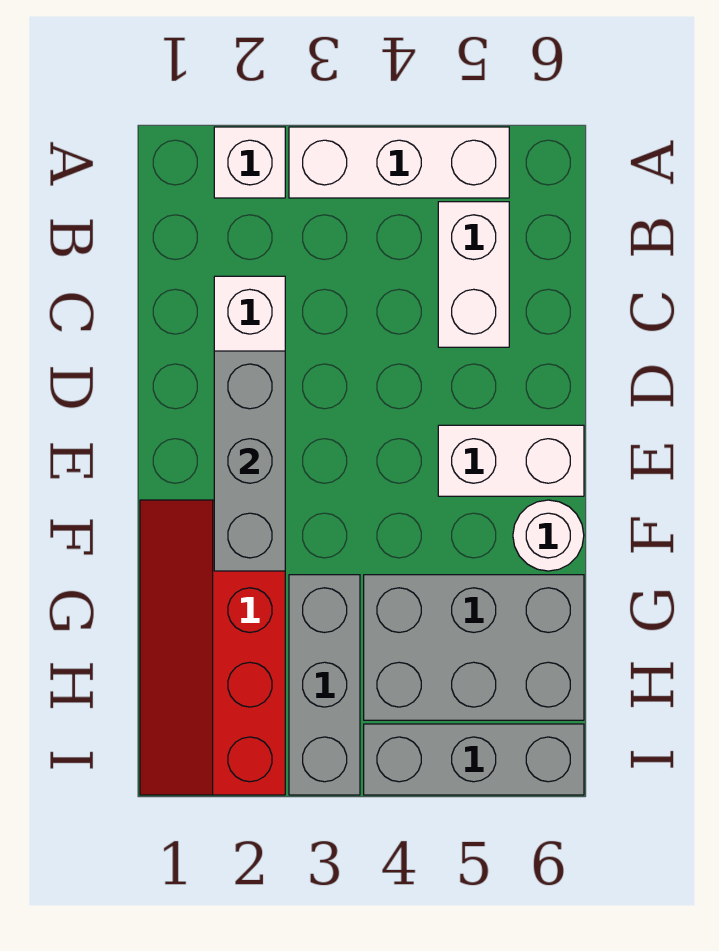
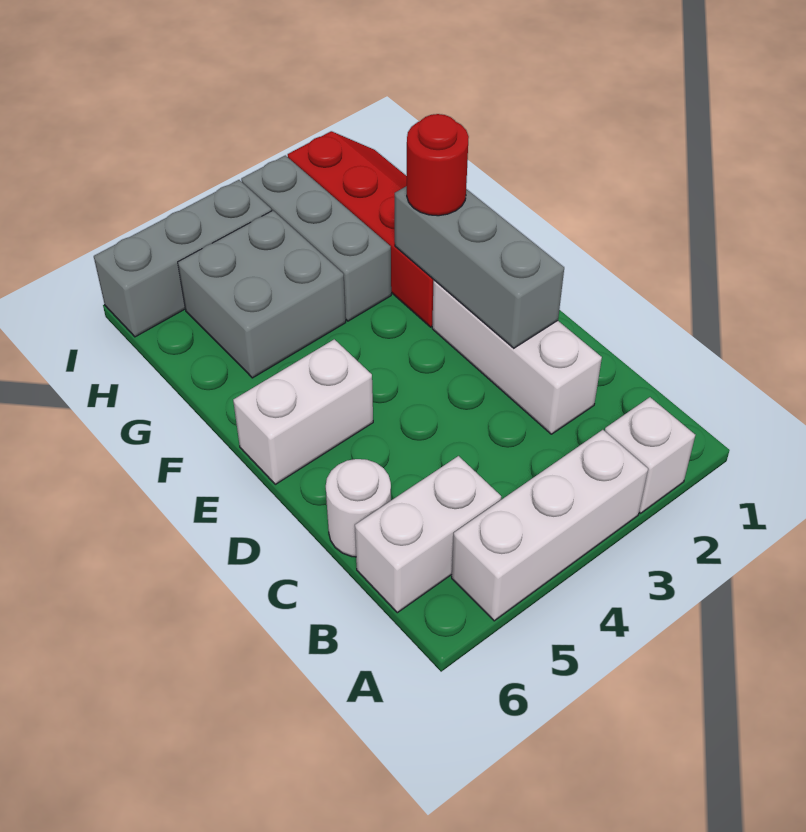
white 1x2 brick [438,202,509,347] -> white 1x2 brick turned to [355,456,501,613]
none -> red 1x1 round brick [407,114,469,216]
white 1x1 round brick [513,500,584,571] -> white 1x1 round brick moved to [326,459,391,557]
grey 2x3 brick [364,575,584,720] -> grey 2x2 brick [178,211,346,378]

